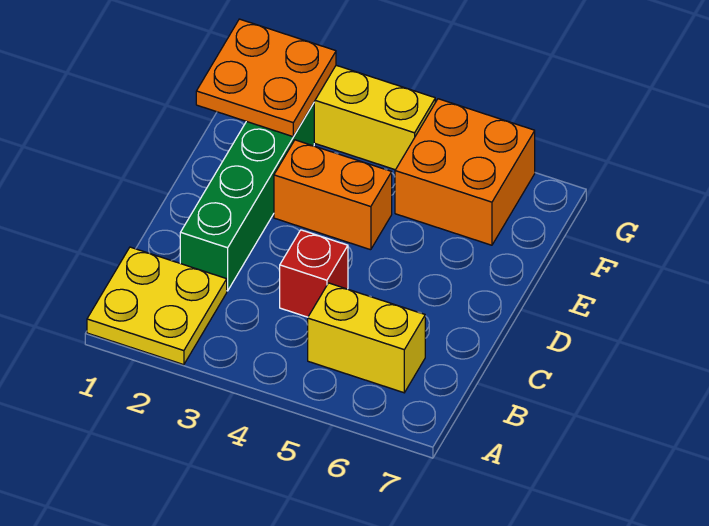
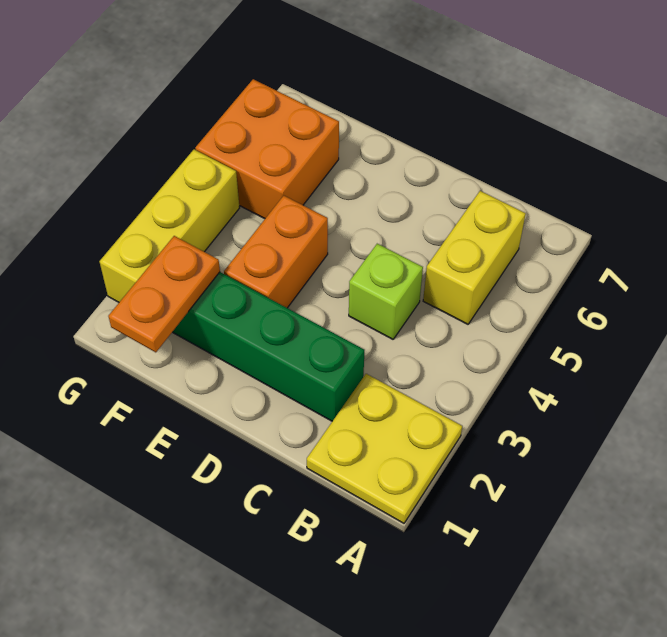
red 1x1 brick [280,230,348,317] -> lime 1x1 brick [349,244,423,339]
orange 2x2 plate [196,19,336,137] -> orange 1x2 plate [108,236,220,352]

